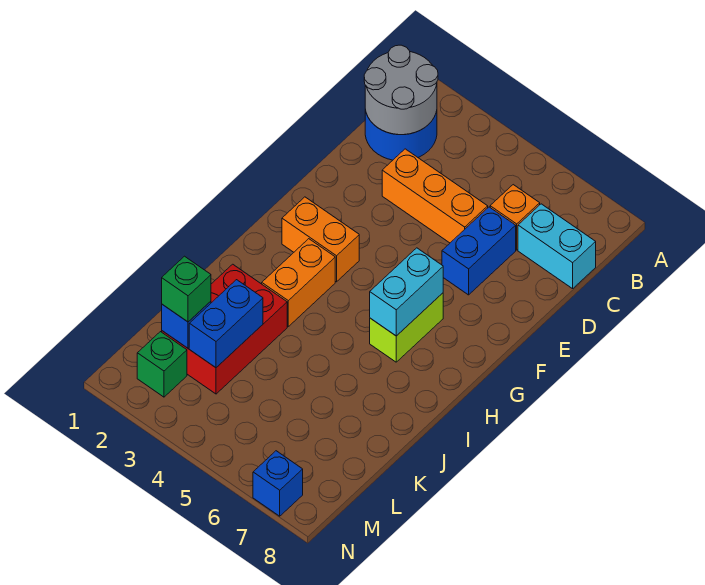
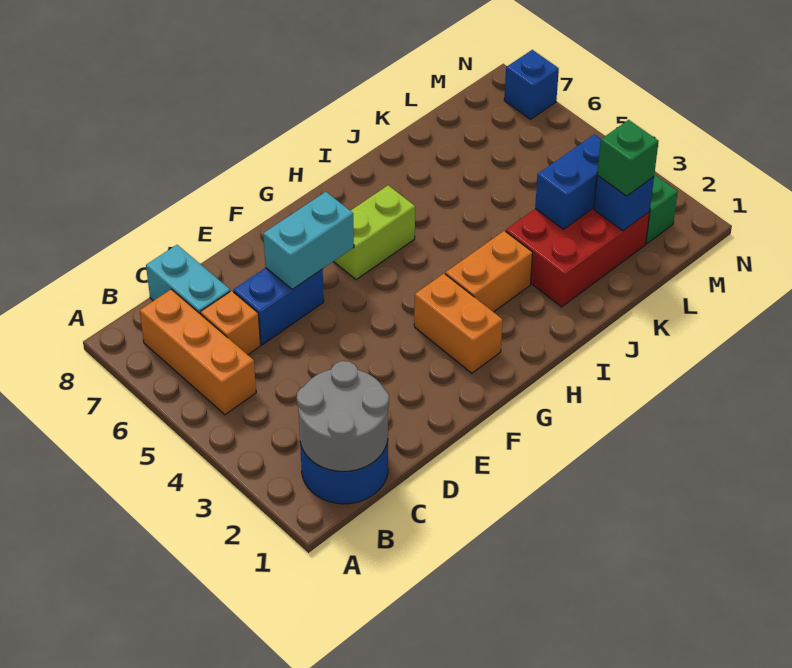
orange 1x3 brick [382,149,488,243] -> orange 1x3 brick moved to [140,289,256,415]
cyan 1x2 brick [370,248,443,336] -> cyan 1x2 brick moved to [263,192,354,289]

